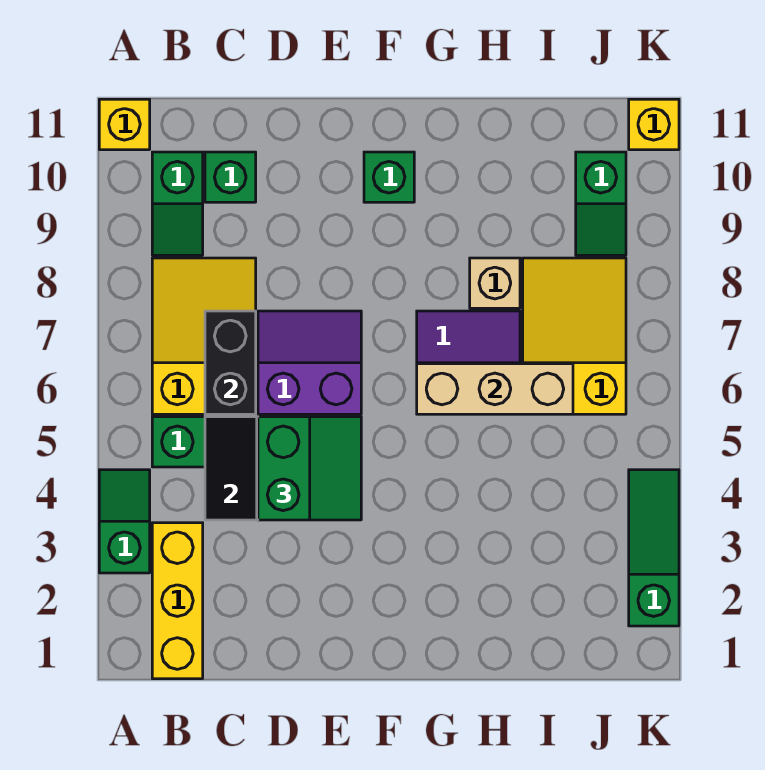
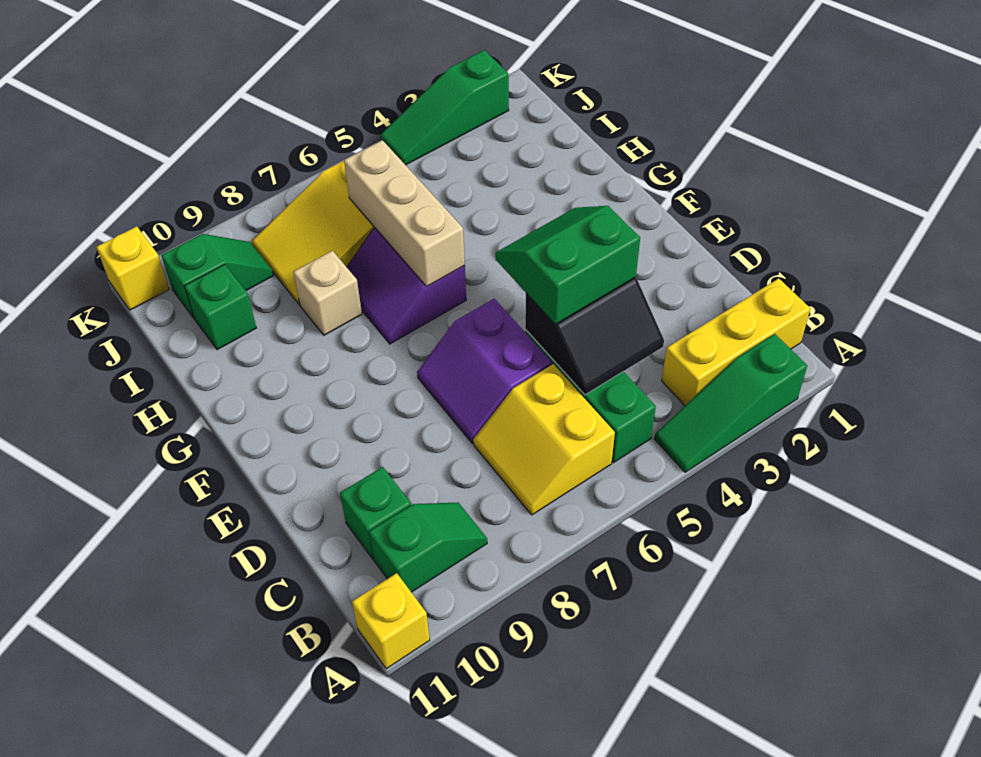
green 1x2 slope [99,470,150,573] -> green 1x3 slope [655,334,807,472]
yellow 2x3 slope [152,258,256,414] -> yellow 2x2 slope [473,364,615,515]
black 1x2 brick [205,311,256,414] -> none
green 1x1 brick [364,152,414,202] -> green 1x1 brick moved to [185,265,256,350]

